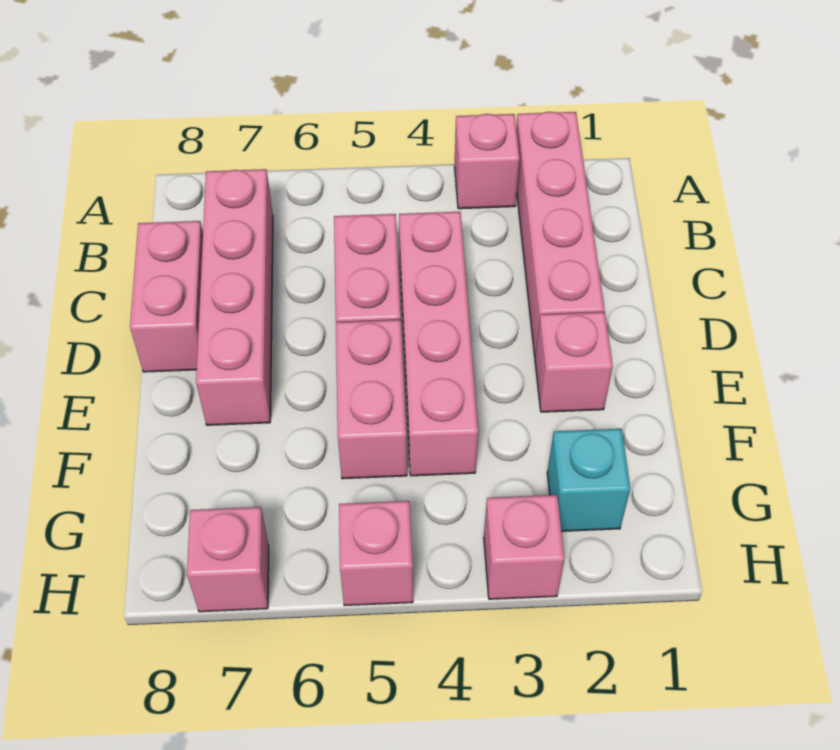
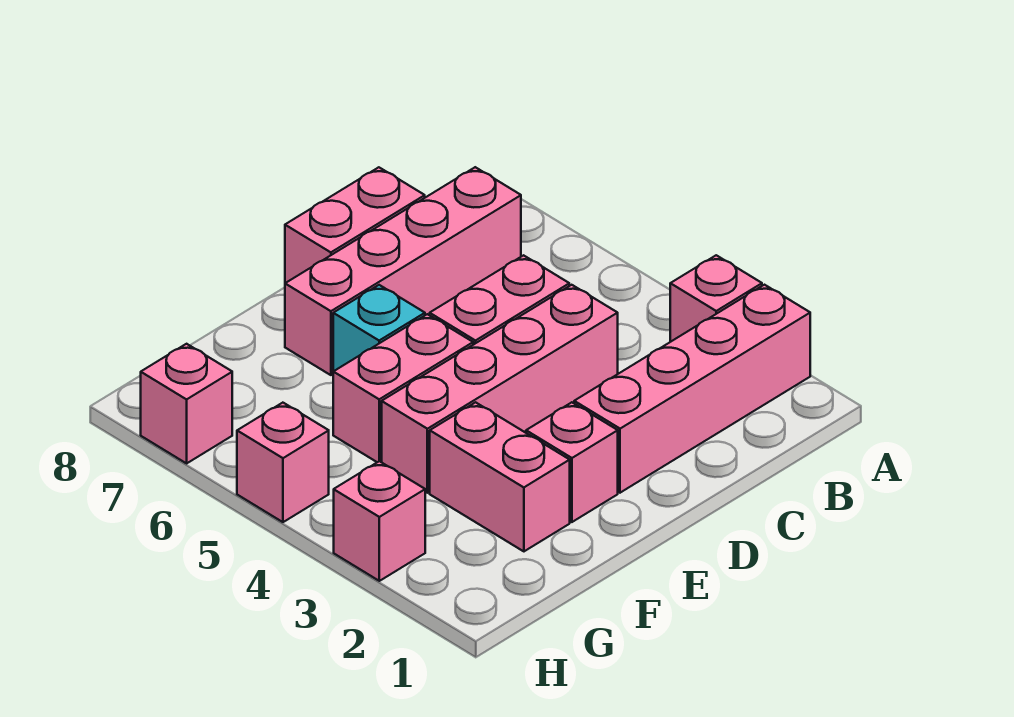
none -> pink 1x2 brick [430,402,570,551]
cyan 1x1 brick [547,429,630,531] -> cyan 1x1 brick moved to [333,285,425,371]

